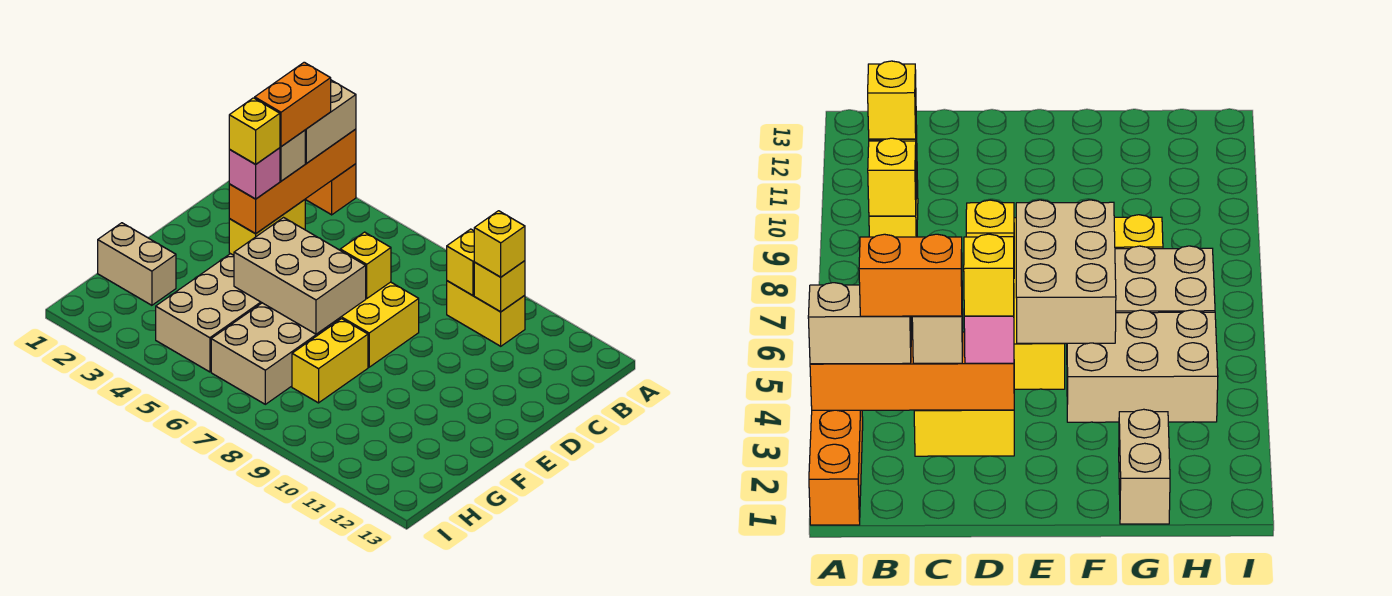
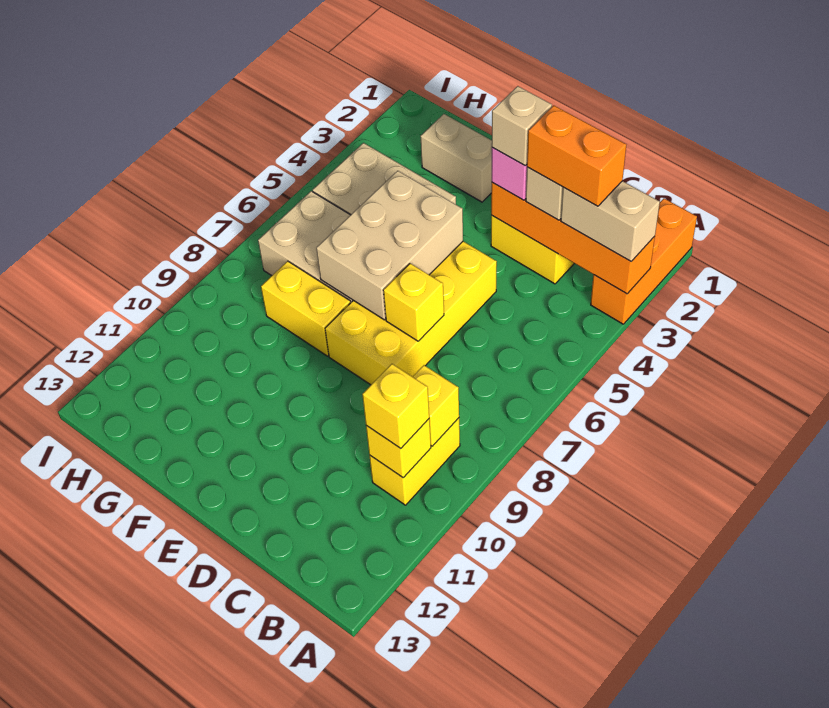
yellow 1x1 brick [229,98,280,164] -> tan 1x1 brick [492,86,552,166]
tan 1x2 brick [98,223,176,305] -> tan 1x2 brick turned to [421,114,492,202]

